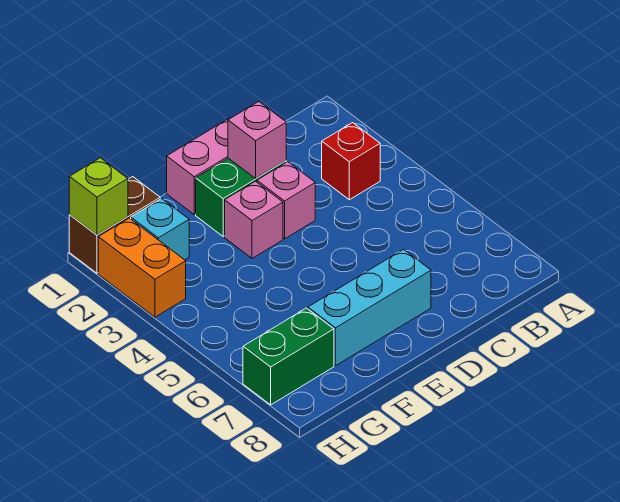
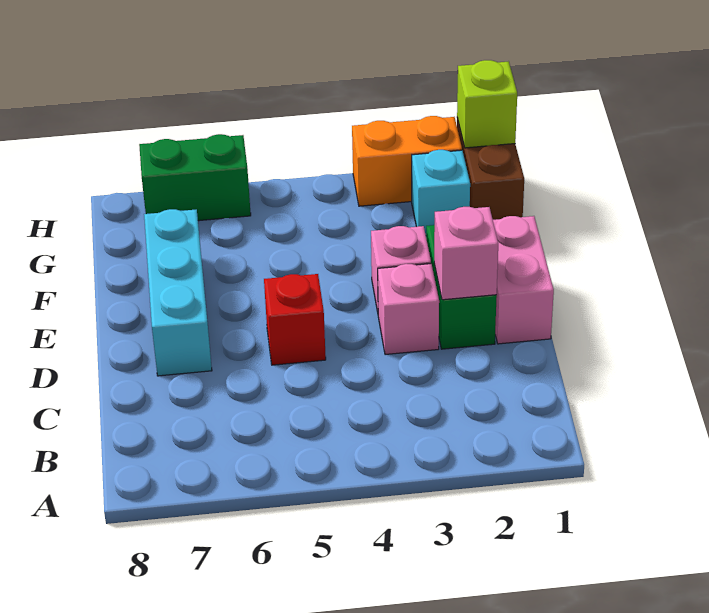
red 1x1 brick [322,123,380,200] -> red 1x1 brick moved to [264,274,326,365]
green 1x2 brick [243,308,334,405] -> green 1x2 brick turned to [139,134,251,221]

